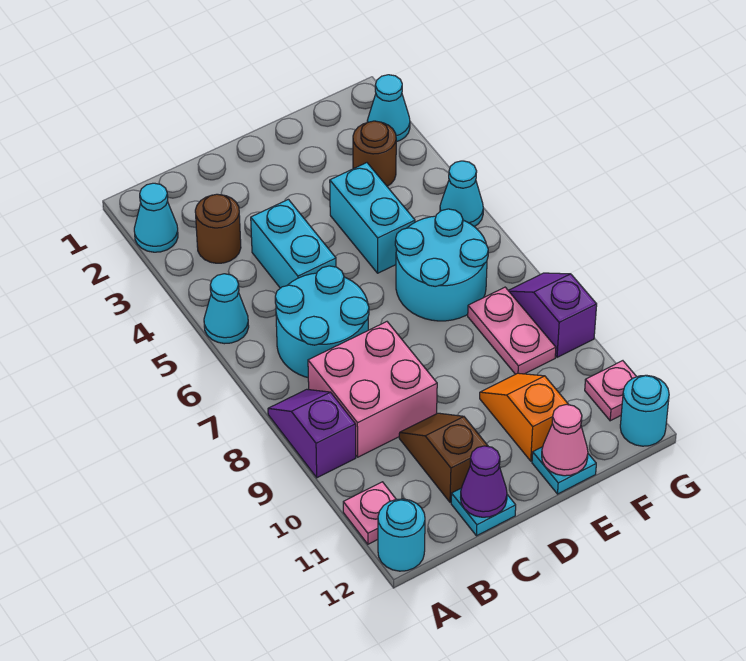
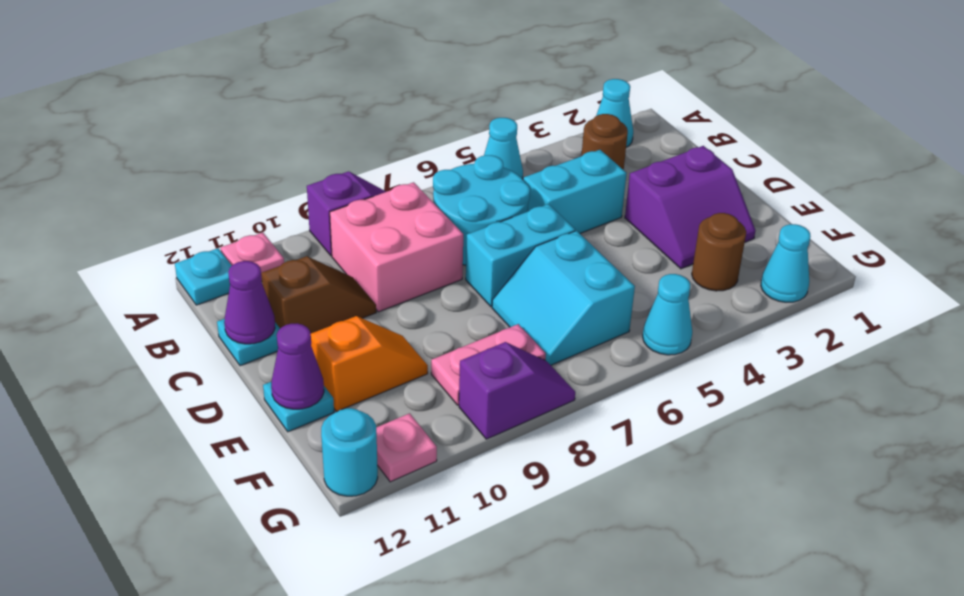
cyan 1x1 round brick [378,499,425,571] -> cyan 1x1 plate [175,248,232,305]
none -> purple 2x2 slope [625,146,755,269]
cyan 1x2 brick [330,163,415,273] -> cyan 1x2 brick moved to [466,204,575,307]
cyan 2x2 round brick [395,209,488,321] -> cyan 2x2 slope [492,231,635,365]
pink 1x1 cone [542,404,588,476] -> purple 1x1 cone [271,323,324,409]

